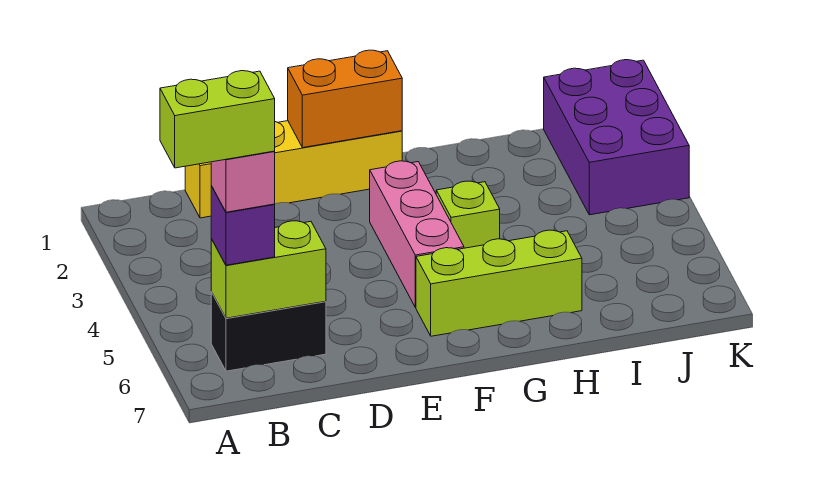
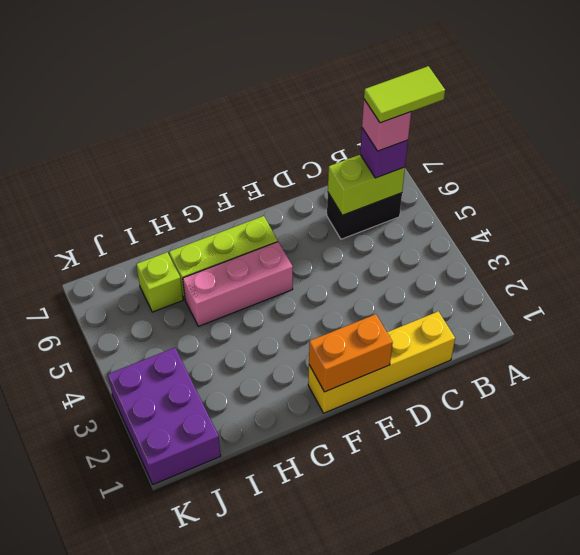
lime 1x2 brick [160,71,275,168] -> lime 1x2 tile [364,66,445,123]
pink 1x3 brick [370,161,464,307] -> pink 1x3 brick turned to [183,242,293,326]
lime 1x1 brick [436,181,500,248] -> lime 1x1 brick moved to [136,252,183,312]

